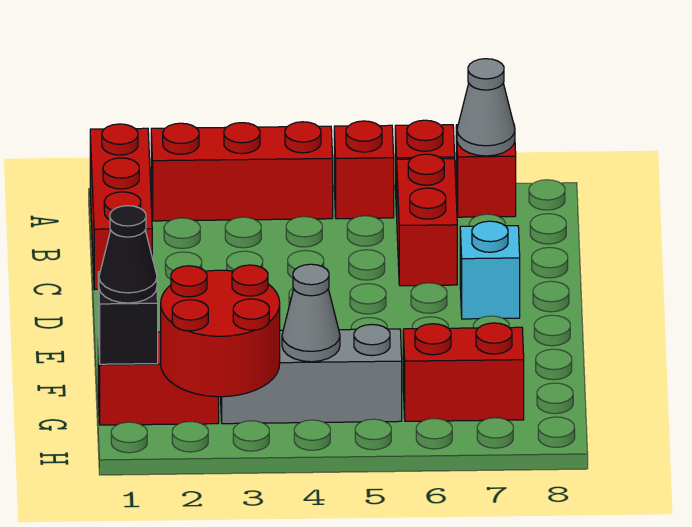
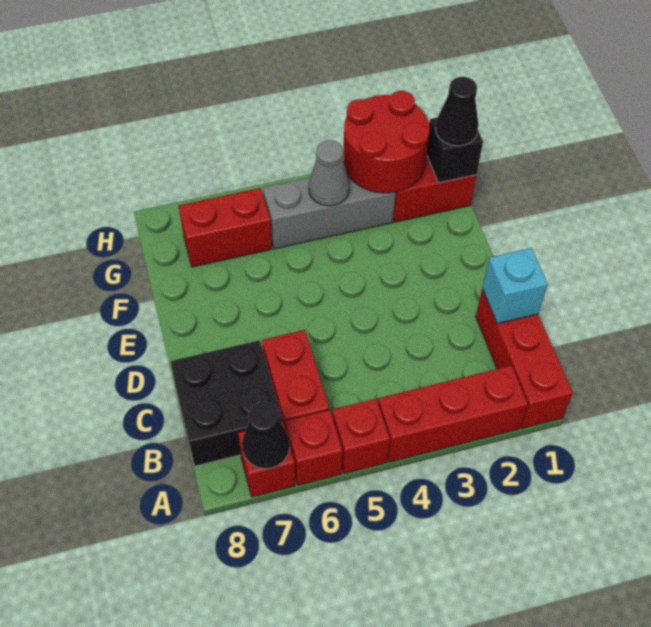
grey 1x1 cone [457,59,515,156] -> black 1x1 cone [242,402,290,469]
none -> black 2x2 brick [170,340,283,466]
cyan 1x1 brick [460,221,520,319] -> cyan 1x1 brick moved to [482,248,548,324]

